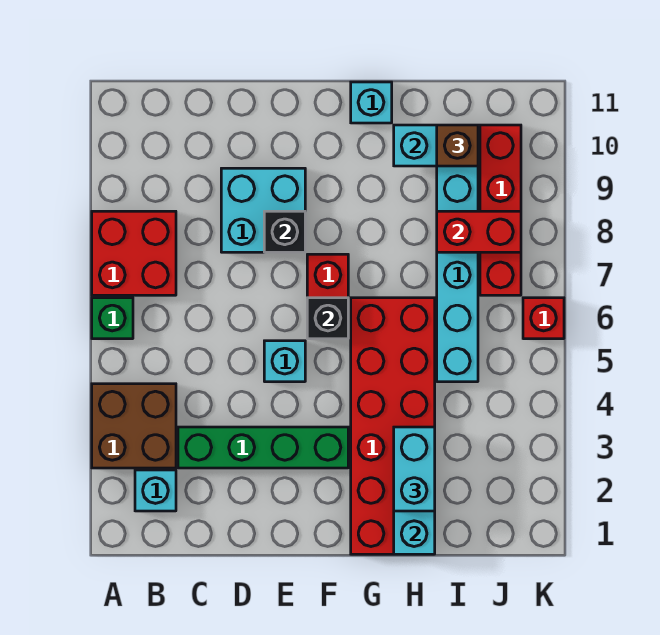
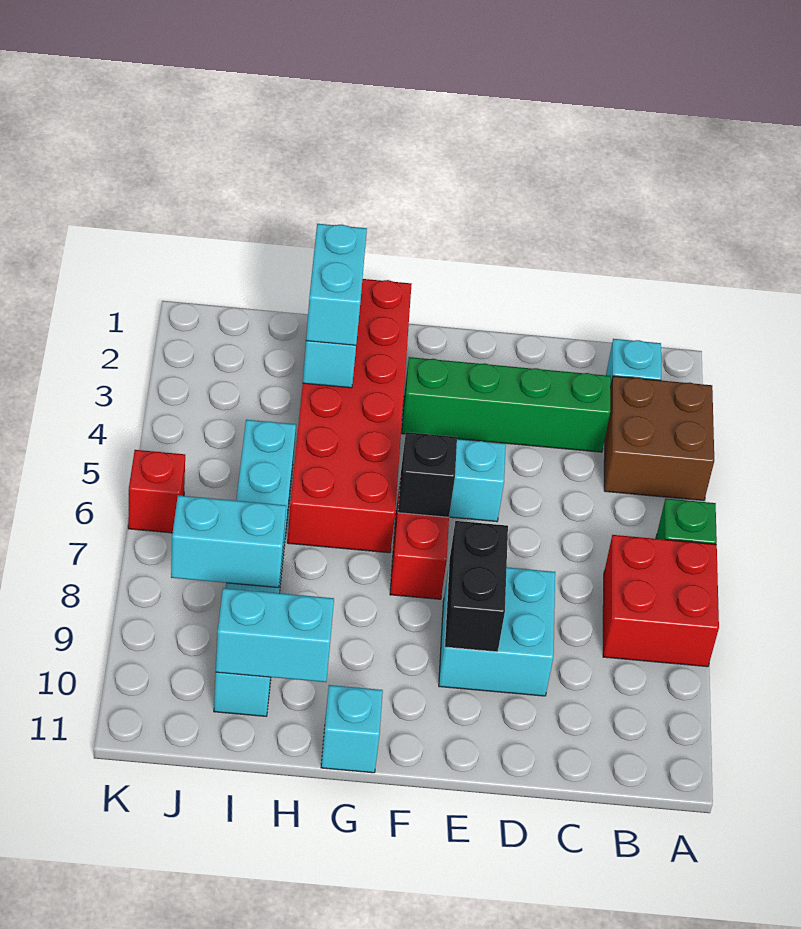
black 1x1 brick [264,211,305,252] -> black 1x2 brick [445,521,508,652]
red 1x2 brick [437,211,521,252] -> cyan 1x2 brick [171,495,286,588]
brown 1x1 brick [437,125,478,166] -> none
red 1x4 brick [480,125,521,295] -> none

